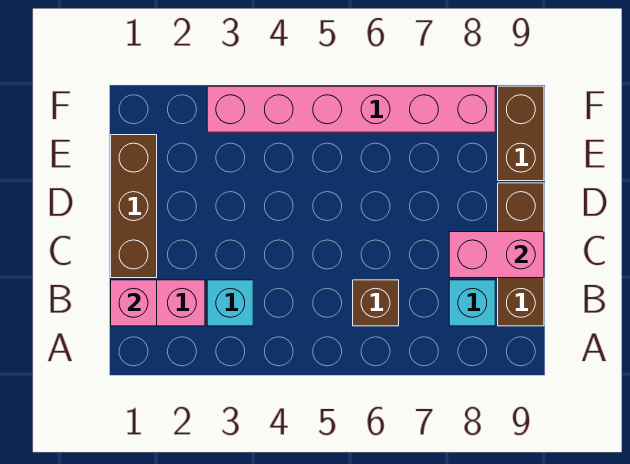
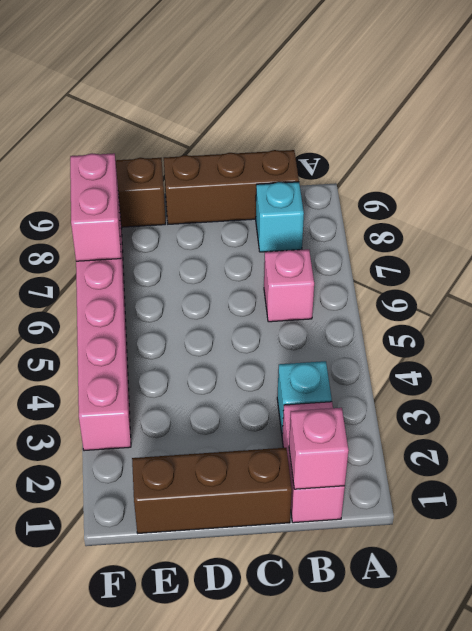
brown 1x1 brick [353,280,399,326] -> pink 1x1 brick [264,249,314,322]
pink 1x2 brick [449,232,544,278] -> pink 1x2 brick moved to [70,153,121,261]

